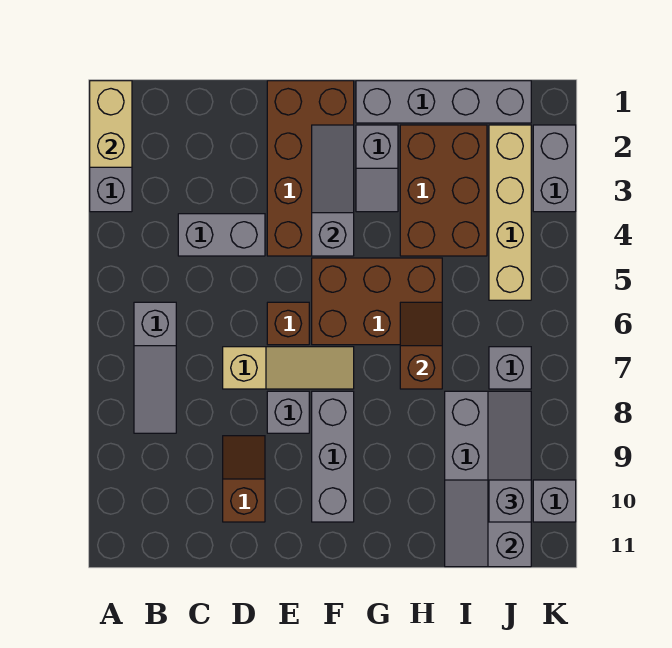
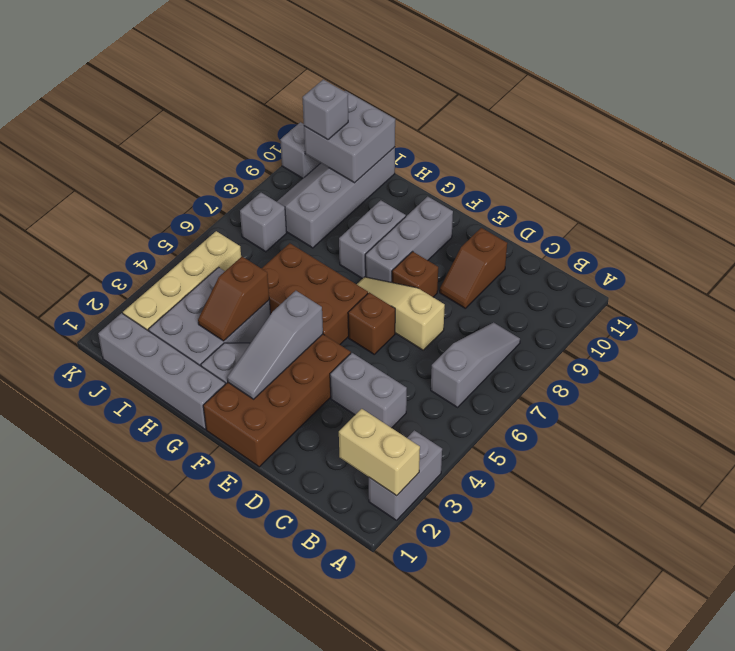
tan 1x2 brick [90,81,132,167] -> tan 1x2 brick turned to [339,409,420,496]
grey 1x1 brick [267,391,309,433] -> brown 1x1 brick [392,252,438,297]
brown 2x3 brick [400,125,487,256] -> grey 2x3 brick [149,267,271,366]
brown 1x2 slope [400,302,442,389] -> brown 1x2 slope moved to [198,257,269,341]
grey 2x2 slope [445,480,531,567] -> grey 2x2 brick [304,91,395,183]
grey 1x2 brick [533,125,576,212] -> grey 1x2 brick moved to [339,200,406,279]

